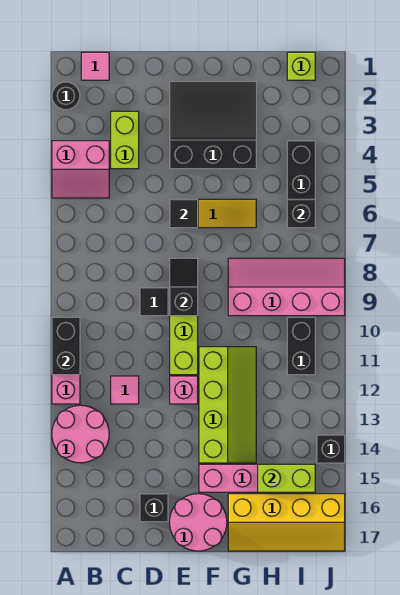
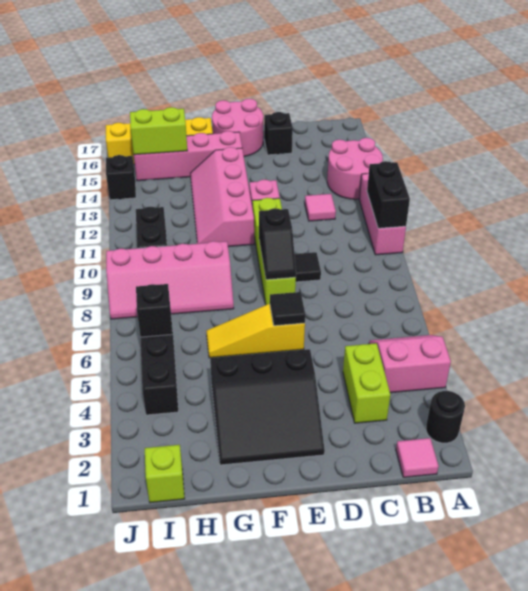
lime 2x4 slope [199,347,256,463] -> pink 2x4 slope [190,147,254,247]

